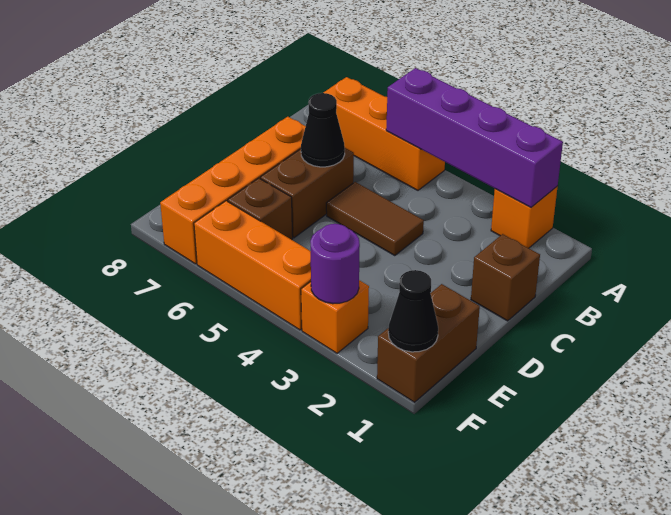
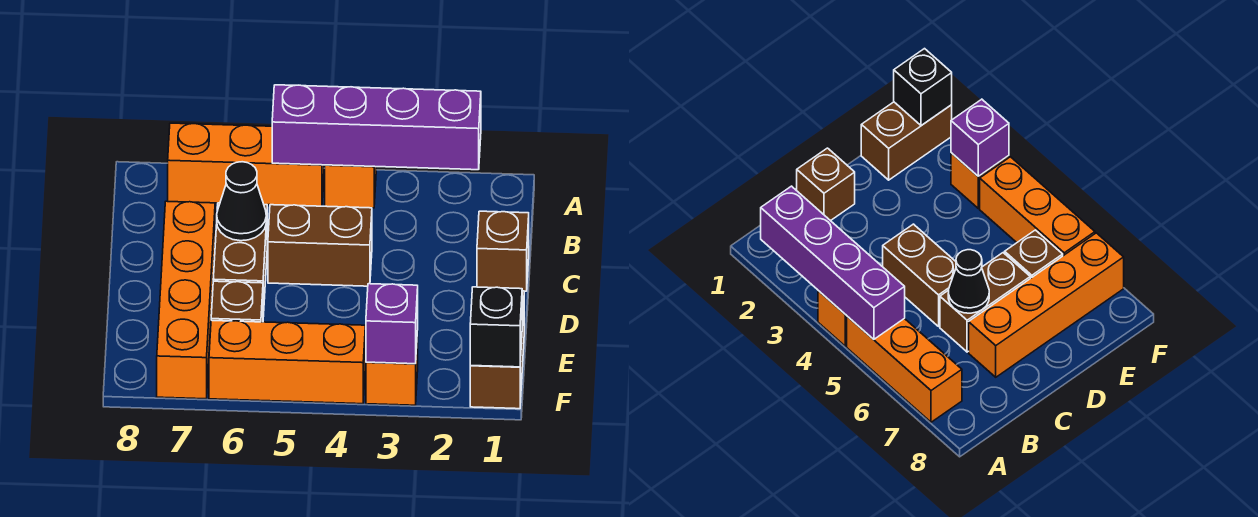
orange 1x1 brick [491,186,558,248] -> orange 1x1 brick moved to [325,165,376,208]
brown 1x2 tile [326,182,424,256] -> brown 1x2 brick [268,205,372,286]
black 1x1 cone [388,270,438,352] -> black 1x1 brick [470,287,522,367]
purple 1x1 round brick [310,224,360,304] -> purple 1x1 brick [366,284,418,364]

